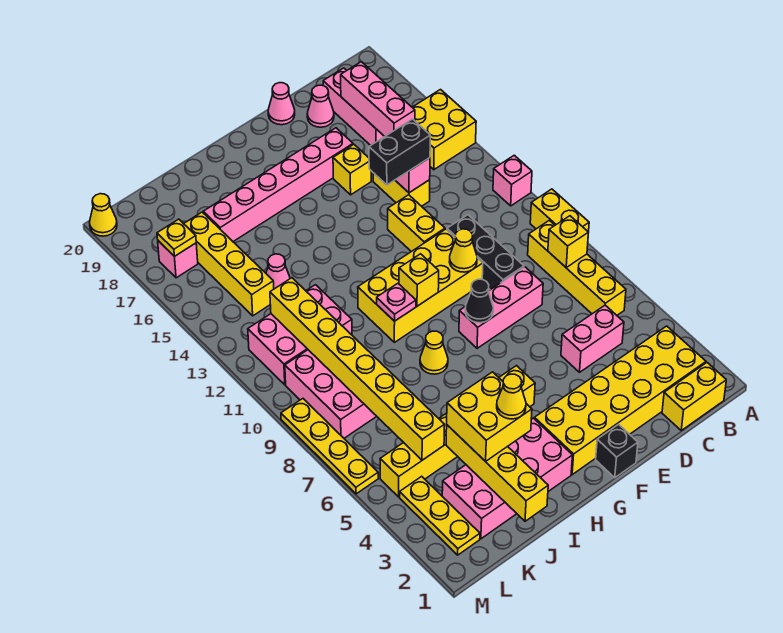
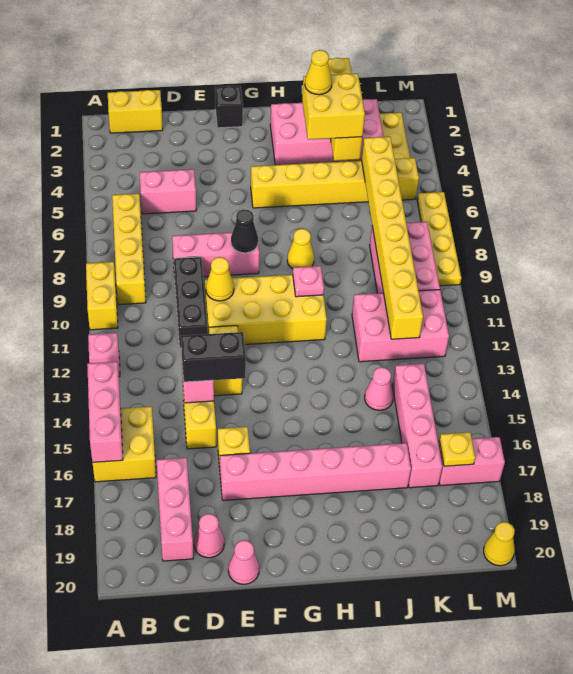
yellow 2x6 brick [534,326,706,475] -> none
yellow 1x1 brick [548,216,588,267] -> none
pink 1x3 brick [341,62,415,136] -> pink 1x3 brick moved to [87,362,123,462]
yellow 1x1 brick [399,254,439,306] -> none
yellow 1x4 brick [184,212,274,316] -> pink 1x4 brick [392,364,442,488]
pink 1x1 brick [158,241,198,278] -> pink 1x2 brick [439,437,505,486]

